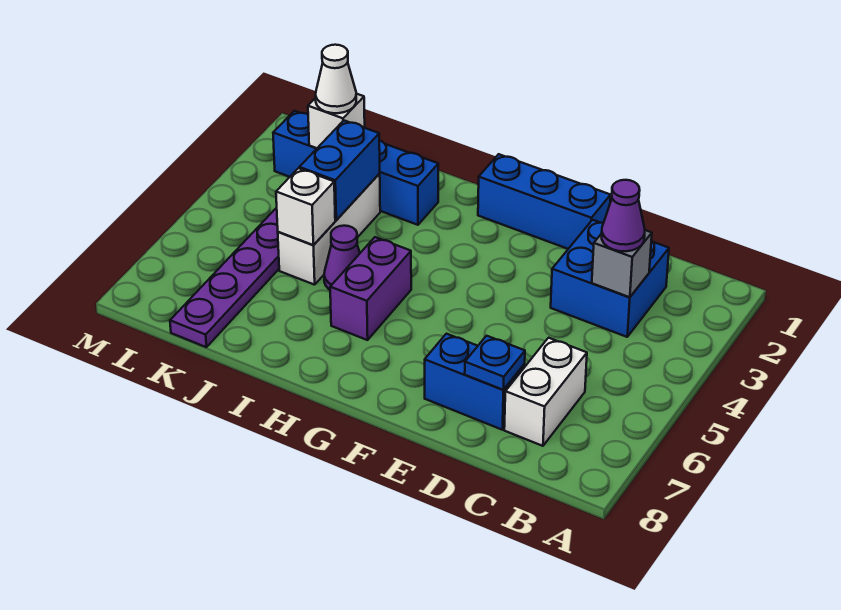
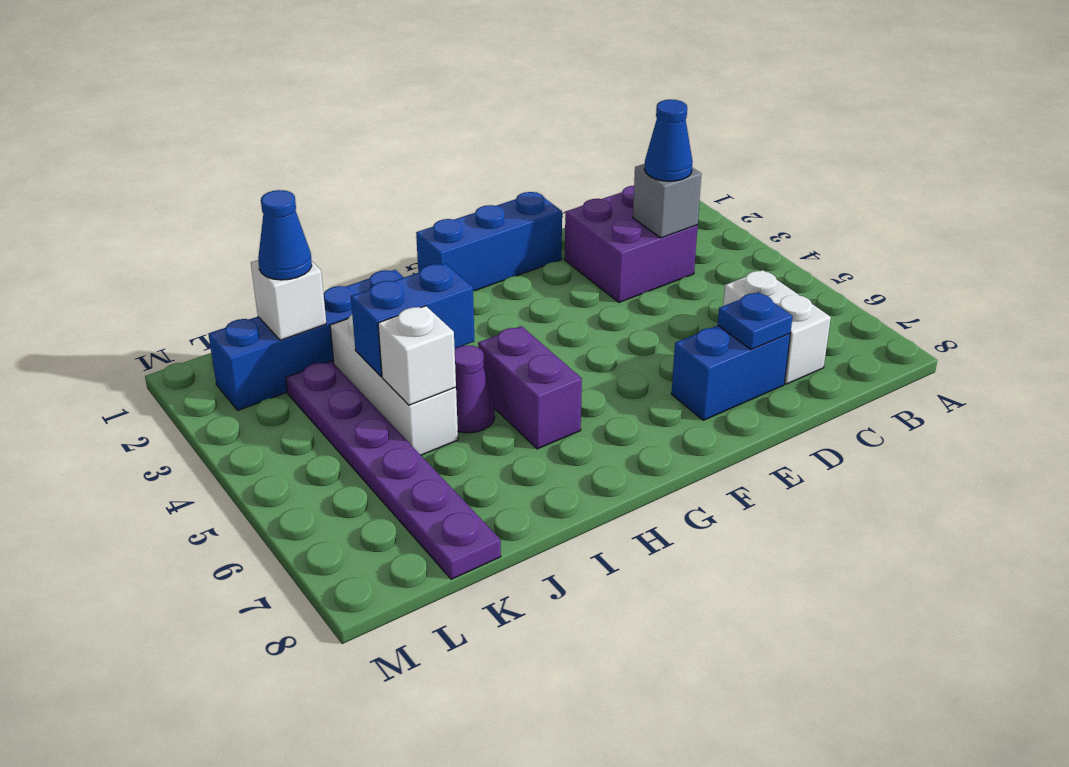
blue 2x2 brick [551,220,669,337] -> purple 2x2 brick [565,186,698,302]
purple 1x1 cone [602,180,645,251] -> blue 1x1 cone [645,99,693,181]
blue 1x2 brick [299,121,380,220] -> blue 1x2 brick turned to [351,263,474,376]
white 1x1 cone [316,45,356,113] -> blue 1x1 cone [258,190,312,280]

